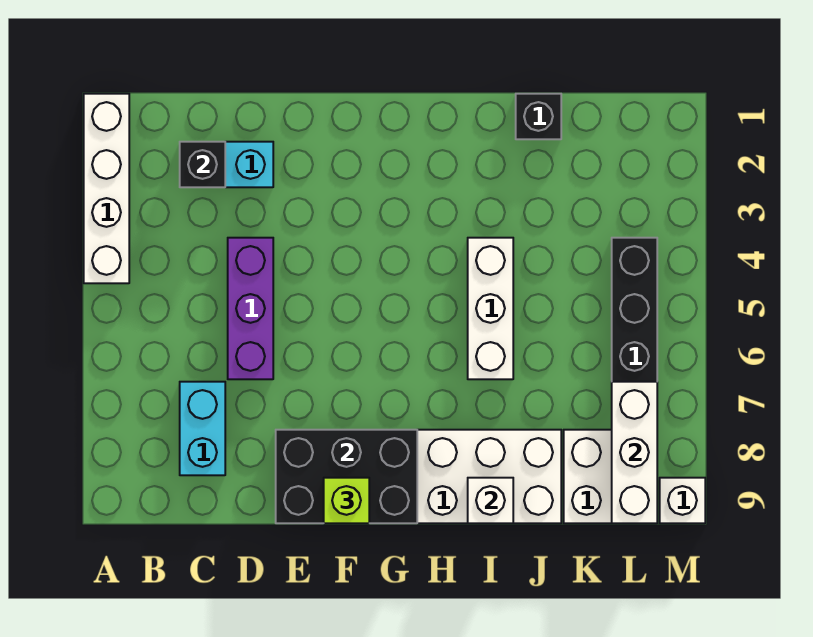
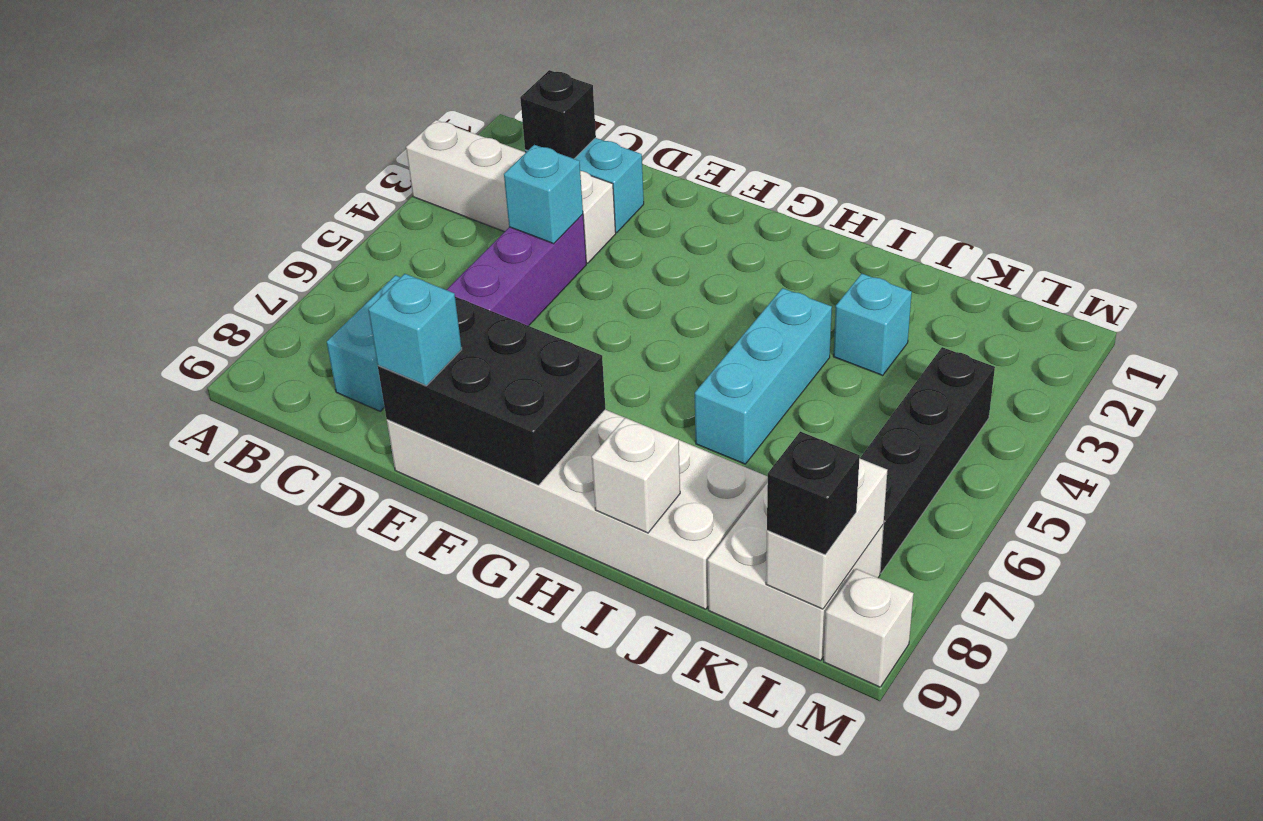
white 1x4 brick [84,94,129,283] -> white 1x4 brick turned to [406,120,616,263]
none -> cyan 1x1 brick [504,145,583,244]
none -> cyan 1x1 brick [368,274,462,386]
lime 1x1 brick [324,478,369,523] -> none
white 1x3 brick [468,238,513,379] -> cyan 1x3 brick [695,288,832,464]
black 1x1 brick [516,94,561,139] -> black 1x1 brick moved to [767,432,860,555]
none -> cyan 1x1 brick [833,274,912,376]
white 1x3 brick [612,382,657,523] -> white 1x2 brick [766,458,887,609]

